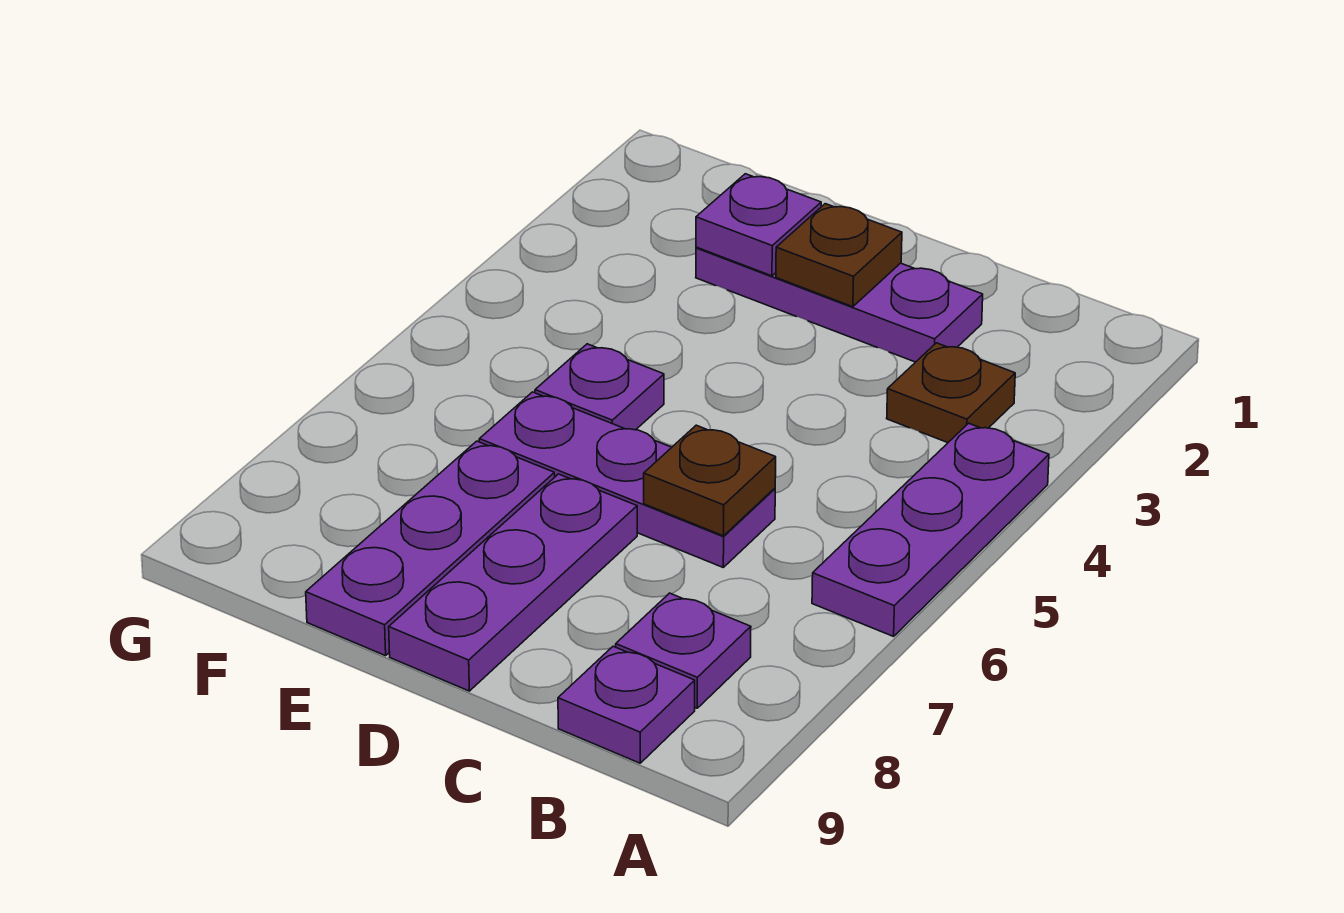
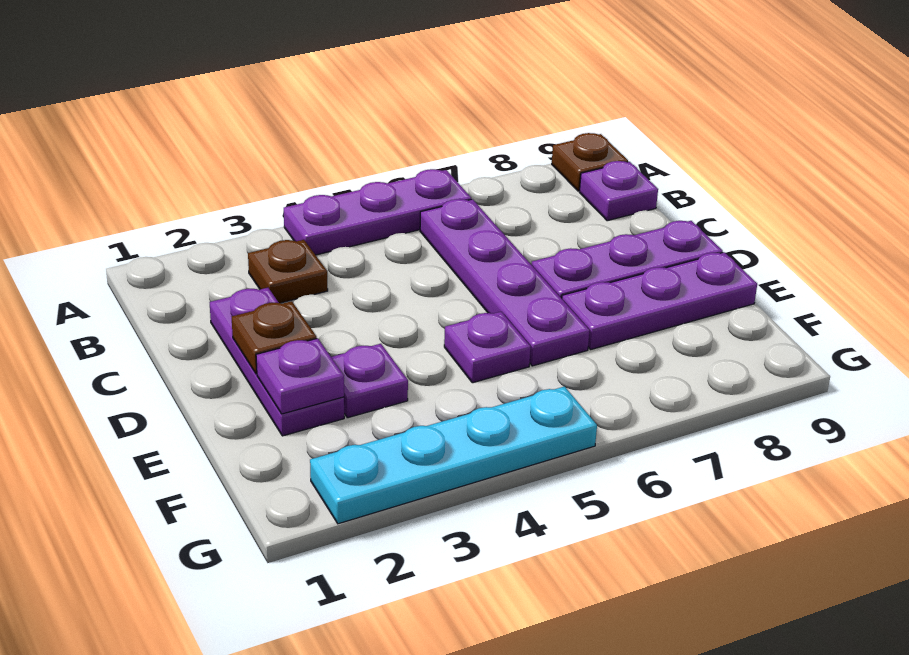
purple 1x1 plate [616,593,751,708] -> purple 1x1 plate moved to [331,344,408,418]
purple 1x3 plate [479,392,775,567] -> purple 1x4 plate [420,199,590,366]
brown 1x1 plate [644,425,776,536] -> brown 1x1 plate moved to [552,133,628,191]
none -> cyan 1x4 plate [310,387,597,524]

